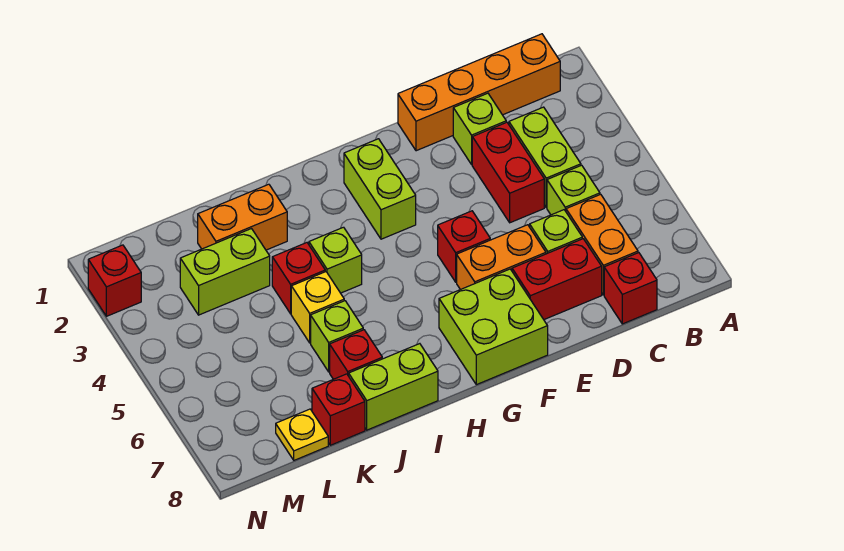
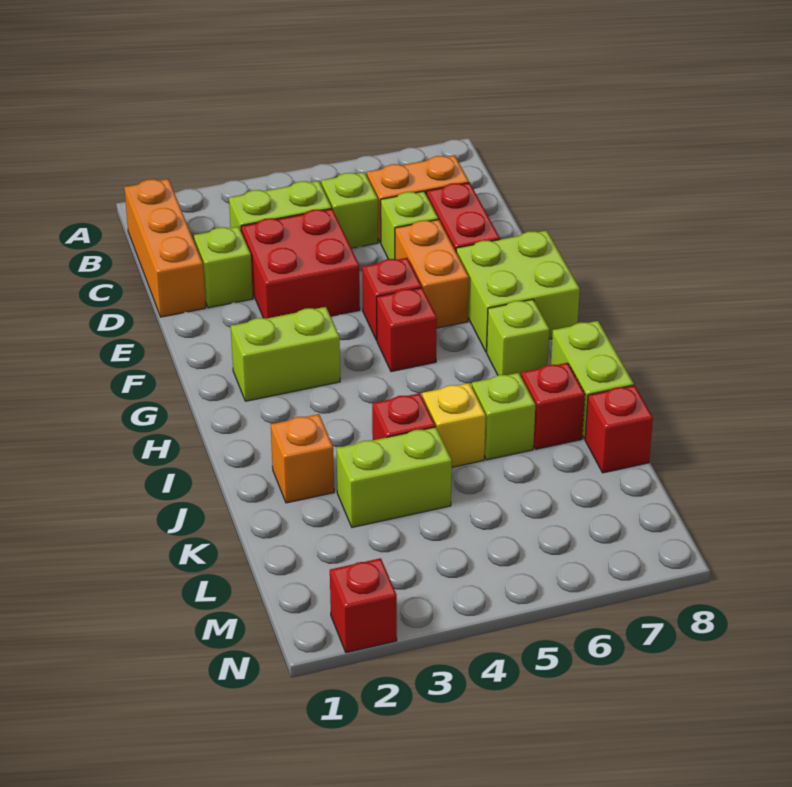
orange 1x4 brick [398,34,560,151] -> orange 1x3 brick [124,179,206,317]
red 1x1 brick [604,253,657,324] -> red 1x1 brick moved to [377,288,437,372]
red 1x2 brick [472,122,544,223] -> red 2x2 brick [241,209,360,319]
lime 1x1 brick [309,227,362,293] -> lime 1x1 brick moved to [487,299,549,376]
orange 1x2 brick [198,184,287,250] -> orange 1x1 brick [271,414,334,503]
lime 1x2 brick [180,229,270,315] -> lime 1x2 brick turned to [336,427,452,527]
yellow 1x1 plate [276,409,328,460] -> none

